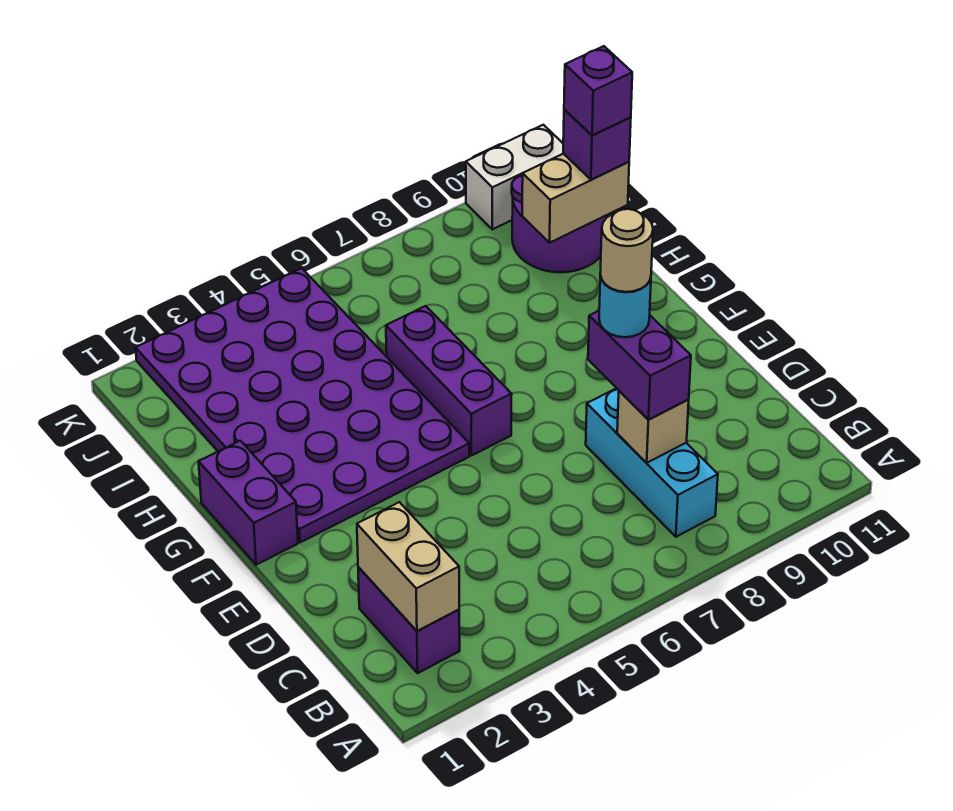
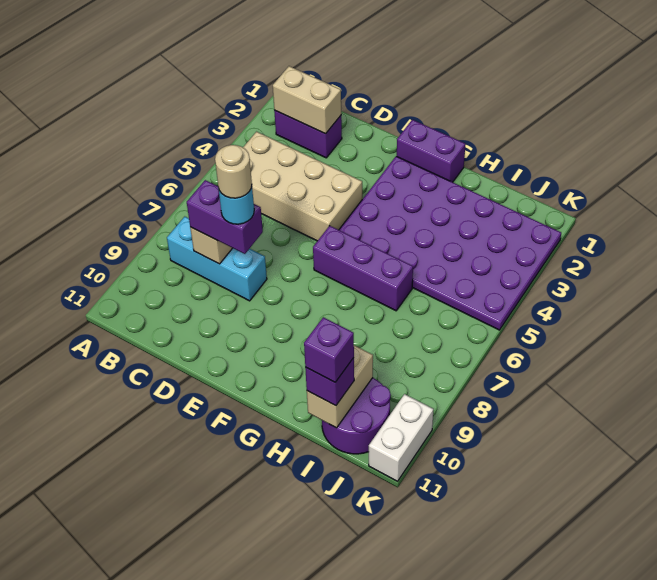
none -> tan 2x4 brick [243,132,362,241]

